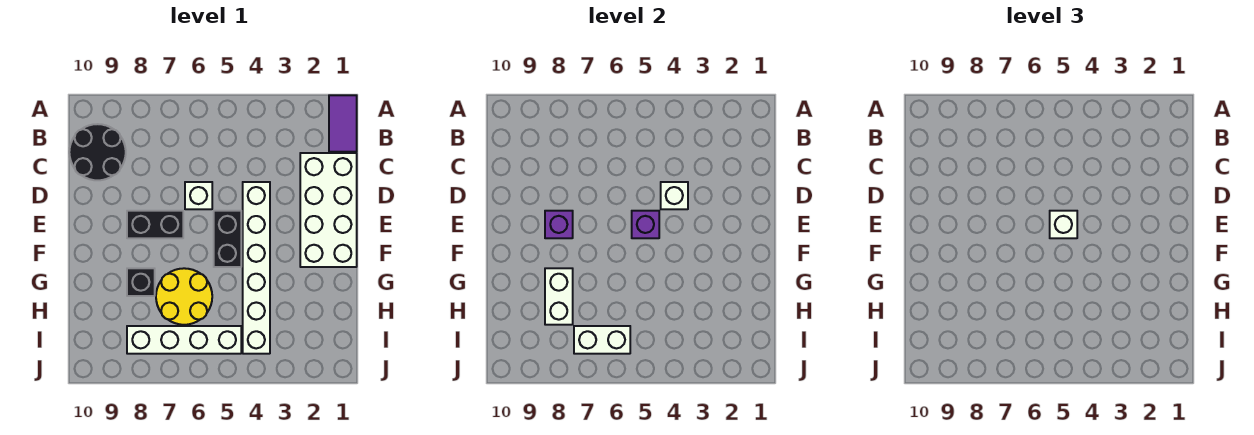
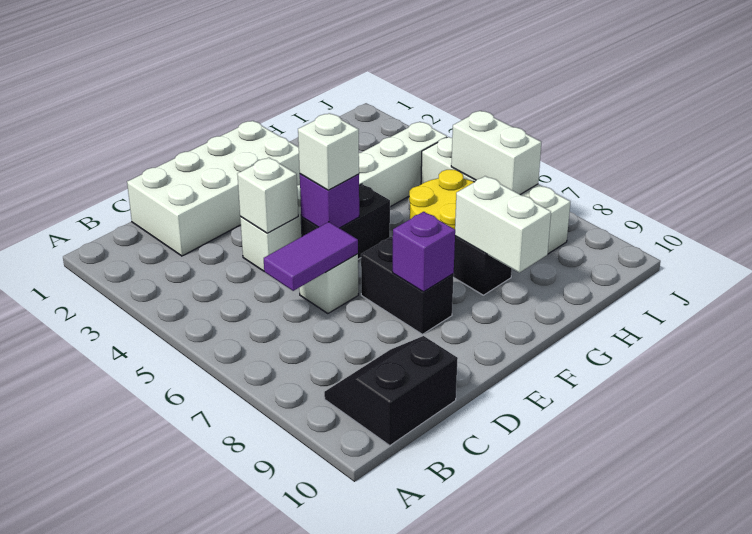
purple 1x2 tile [329,95,357,152] -> purple 1x2 tile moved to [264,222,358,291]
black 2x2 round brick [69,124,126,180] -> black 2x2 slope [324,336,458,446]
white 1x2 brick [545,268,573,325] -> white 1x2 brick turned to [455,176,551,273]

